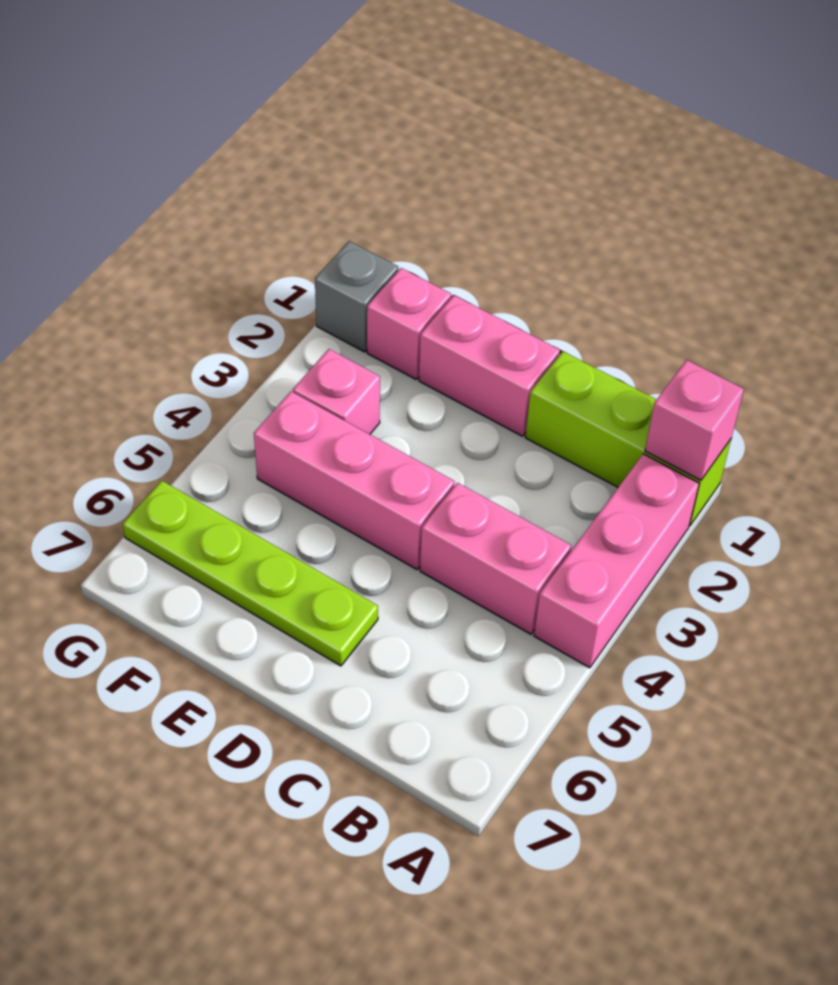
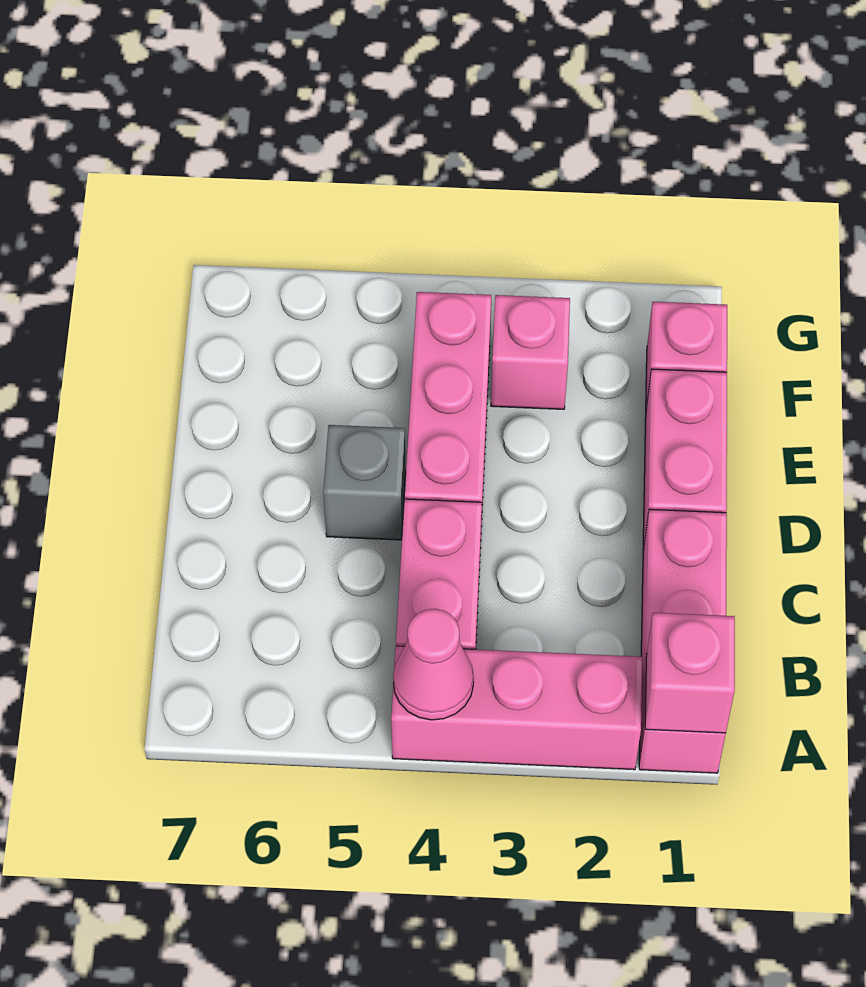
lime 1x3 brick [525,352,731,526] -> pink 1x3 brick [639,509,727,773]
none -> pink 1x1 cone [393,609,474,720]
lime 1x4 plate [123,481,378,666] -> none
grey 1x1 brick [315,241,398,352] -> grey 1x1 brick moved to [323,425,406,540]

